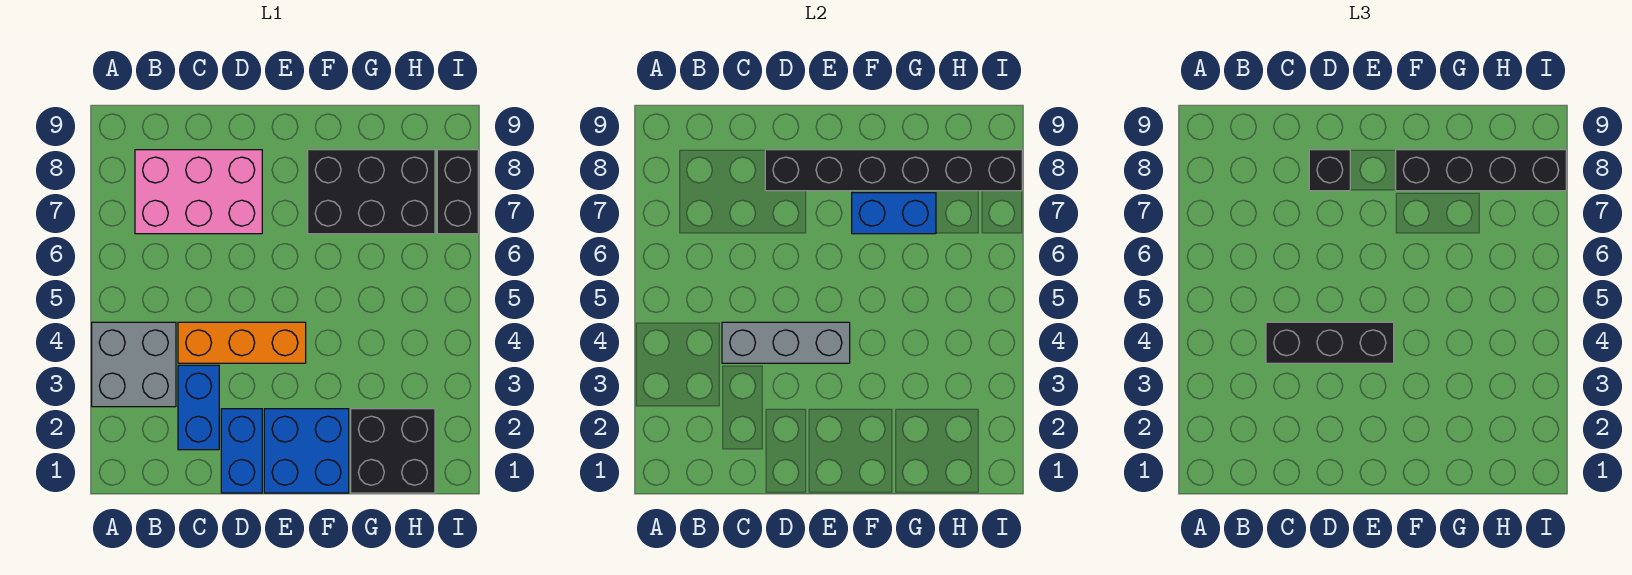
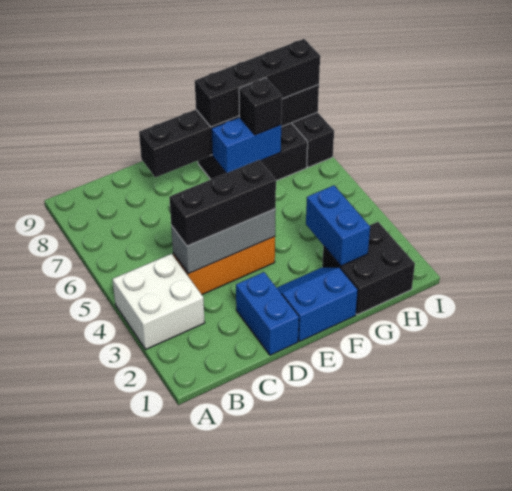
grey 2x2 brick [92,322,176,407] -> white 2x2 brick [112,254,205,349]
pink 2x3 brick [135,150,262,234] -> none
blue 1x2 brick [178,365,219,450] -> blue 1x2 brick moved to [306,185,370,266]
black 1x1 brick [1309,150,1350,191] -> black 1x1 brick moved to [239,78,282,135]
blue 2x2 brick [264,409,349,493] -> blue 2x2 slope [277,268,358,342]

